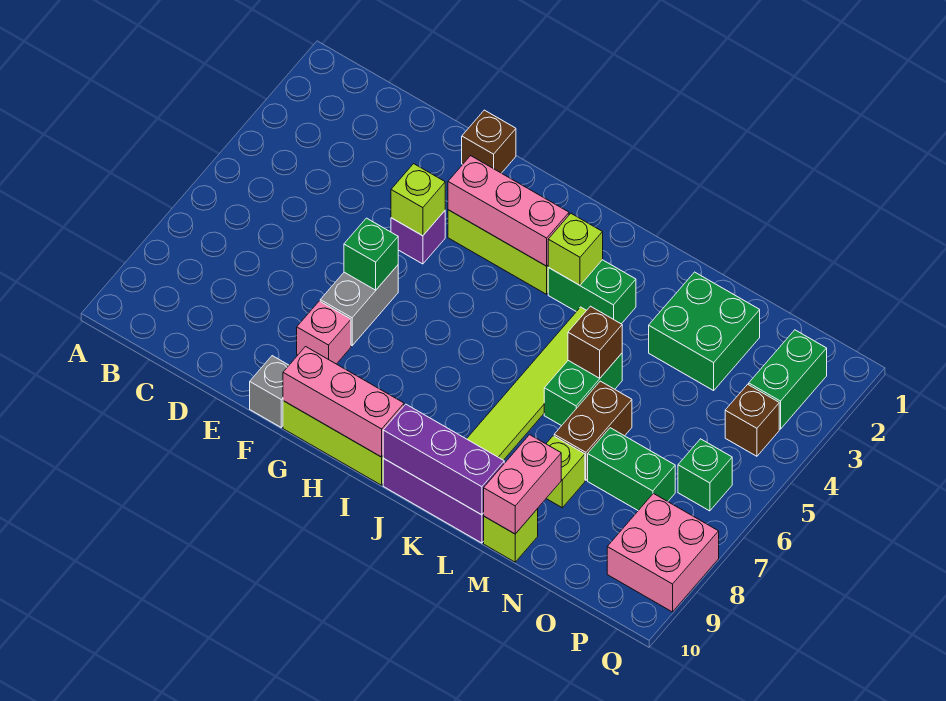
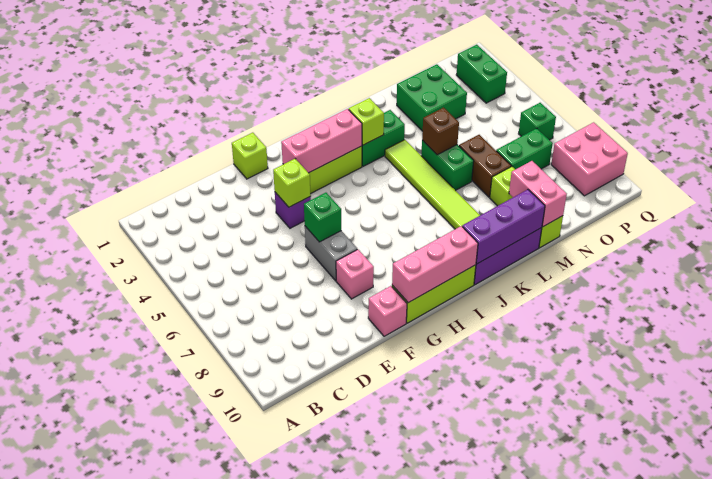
brown 1x1 brick [462,110,516,173] -> lime 1x1 brick [232,133,268,179]
grey 1x1 brick [250,356,289,427] -> pink 1x1 brick [368,286,407,336]
brown 1x1 brick [725,384,779,456] -> none

